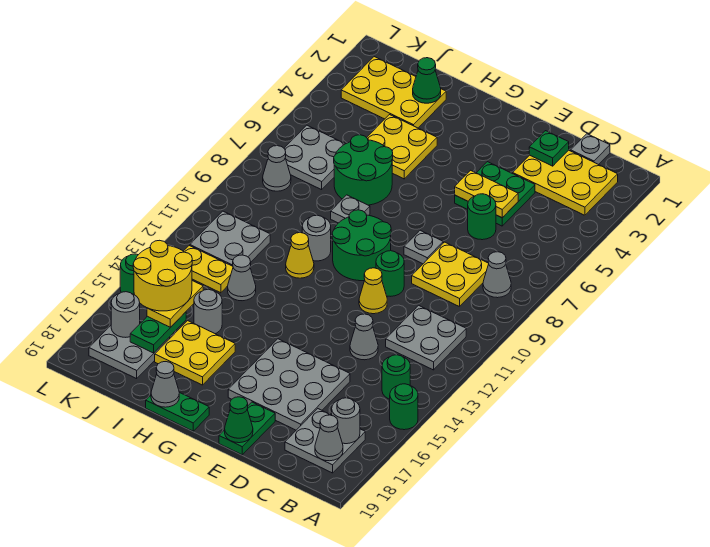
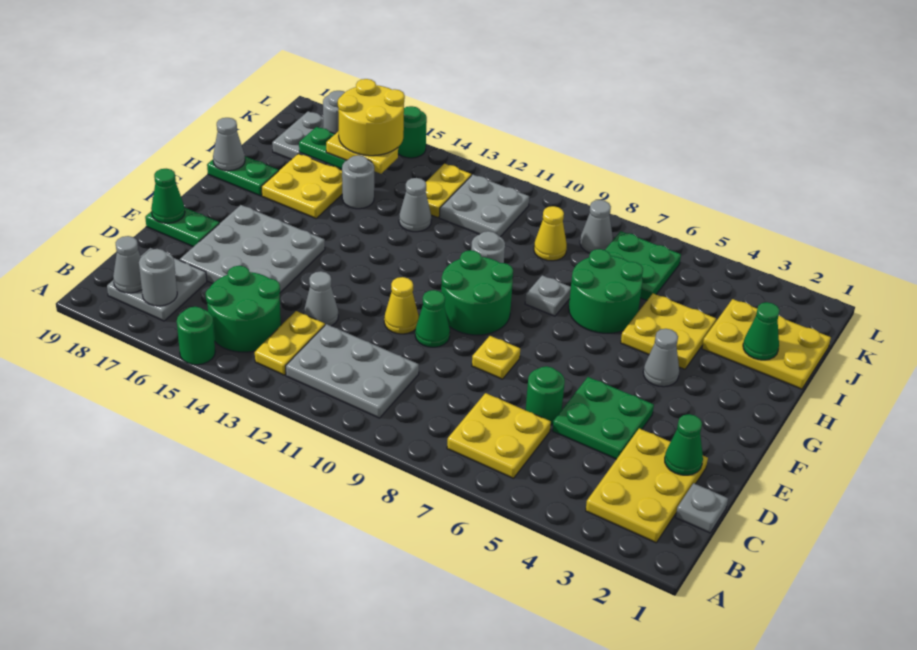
grey 1x1 cone [483,252,511,298] -> grey 1x1 cone moved to [643,329,679,387]
grey 2x2 plate [386,305,466,370] -> grey 2x3 plate [286,324,419,418]
green 1x1 round brick [382,355,410,399] -> green 2x2 round brick [206,266,281,352]
yellow 2x2 plate [412,242,489,307] -> yellow 2x2 plate moved to [447,393,551,478]
green 1x1 plate [529,131,569,166] -> green 1x1 cone [665,414,703,475]
yellow 1x2 plate [455,170,518,218] -> yellow 1x2 plate moved to [255,311,325,375]
grey 1x1 plate [404,230,443,264] -> yellow 1x1 plate [472,336,520,379]
green 1x1 round brick [376,251,404,296] -> green 1x1 cone [415,290,450,347]
green 1x2 plate [146,392,209,431] -> green 1x2 plate turned to [207,156,278,196]
yellow 1x1 cone [286,233,314,278] -> yellow 1x1 cone moved to [534,206,567,261]
yellow 2x3 plate [341,57,446,128] -> yellow 2x3 plate turned to [702,299,831,389]
grey 2x2 plate [284,125,345,190] -> green 2x2 plate [605,231,681,300]

